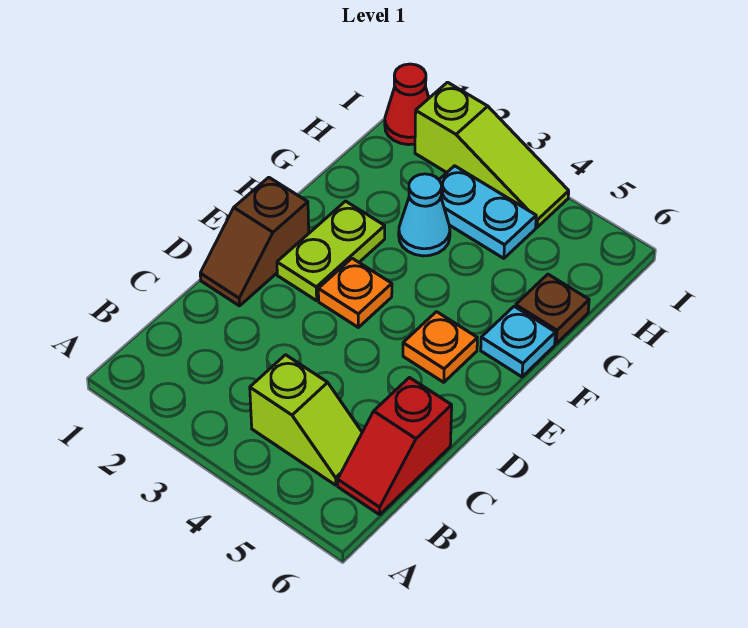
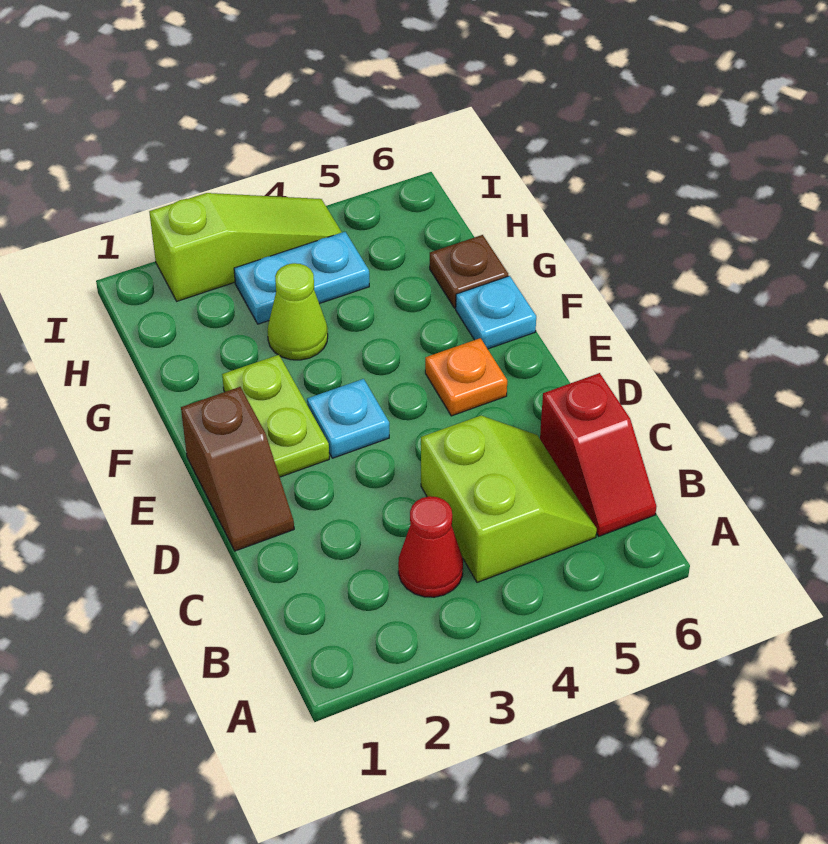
lime 1x2 slope [250,355,362,485] -> lime 2x2 slope [421,416,597,582]
orange 1x1 plate [318,258,392,327] -> cyan 1x1 plate [307,379,389,458]
cyan 1x1 cone [399,174,450,256] -> lime 1x1 cone [267,263,328,360]
red 1x1 cone [385,64,429,145] -> red 1x1 cone moved to [398,496,463,597]

